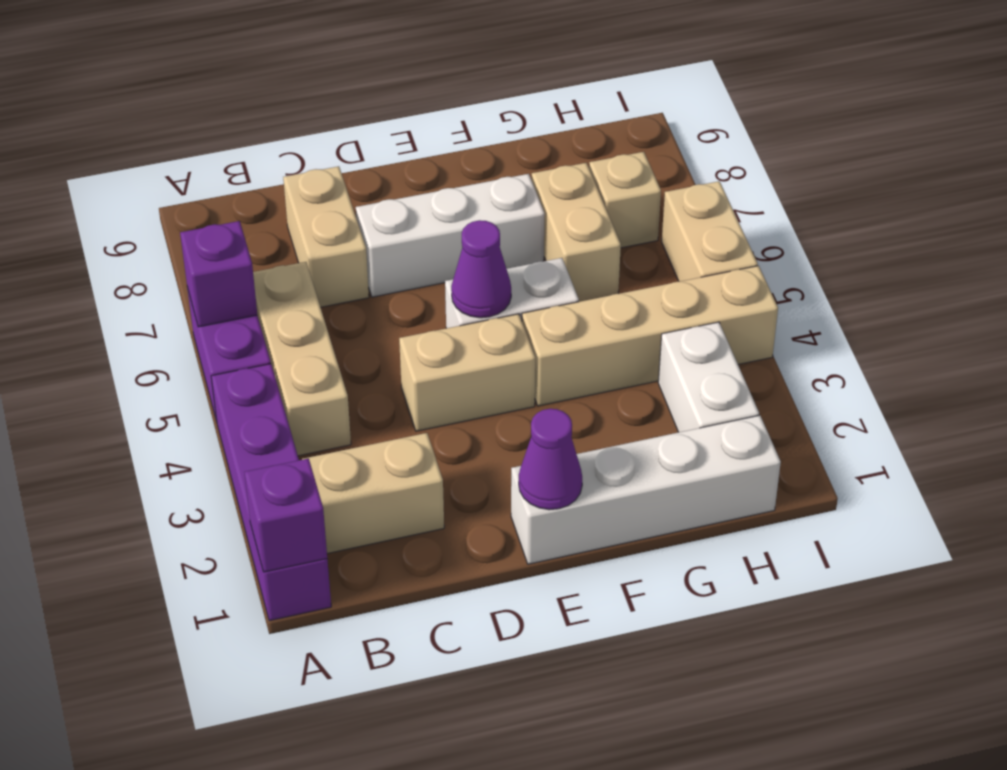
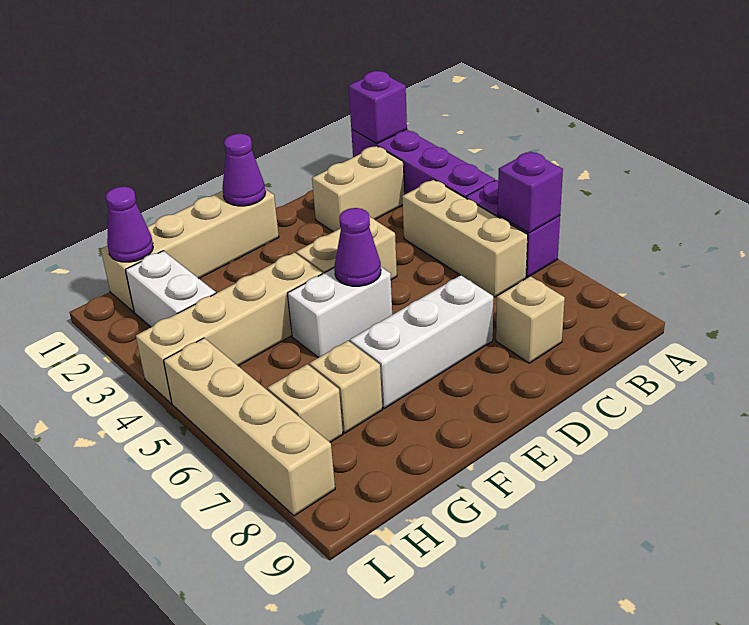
tan 1x2 brick [283,166,369,307] -> tan 1x1 brick [496,276,565,363]
white 1x4 brick [511,415,781,564] -> tan 1x4 brick [101,189,279,312]
tan 1x2 brick [532,163,621,302] -> tan 1x1 brick [310,341,382,433]
none -> purple 1x1 cone [106,187,153,262]
tan 1x2 brick [662,181,758,282] -> tan 1x4 brick [164,338,335,516]

